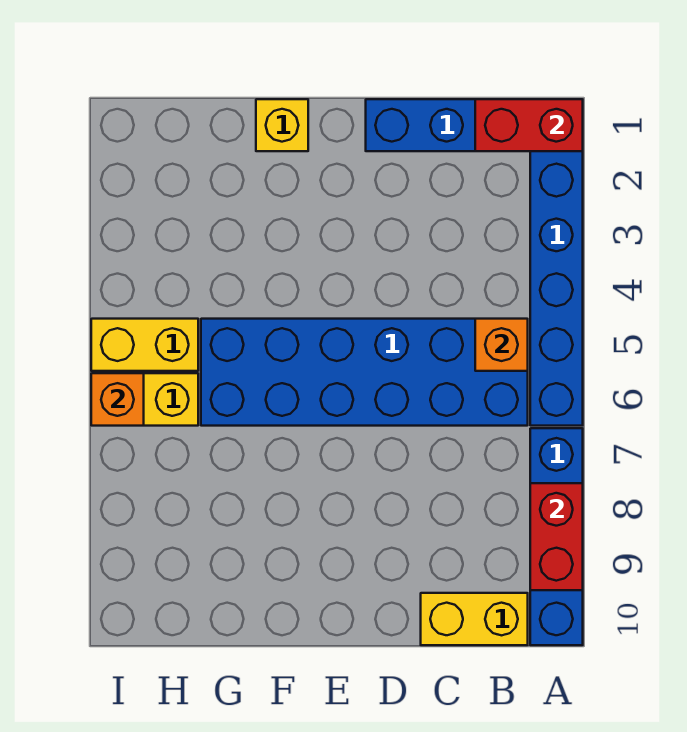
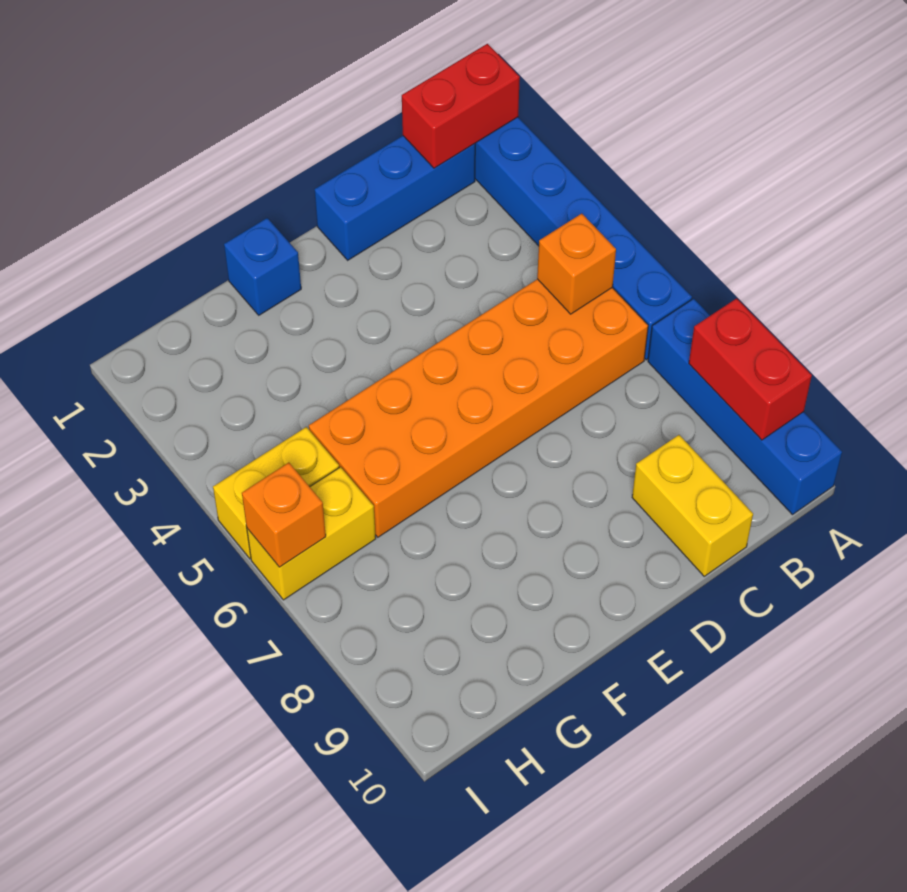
blue 2x6 brick [201,319,528,426] -> orange 2x6 brick [309,279,648,537]
yellow 1x2 brick [421,593,528,645] -> yellow 1x2 brick turned to [632,435,753,576]
yellow 1x1 brick [256,99,308,151] -> blue 1x1 brick [224,218,301,315]

